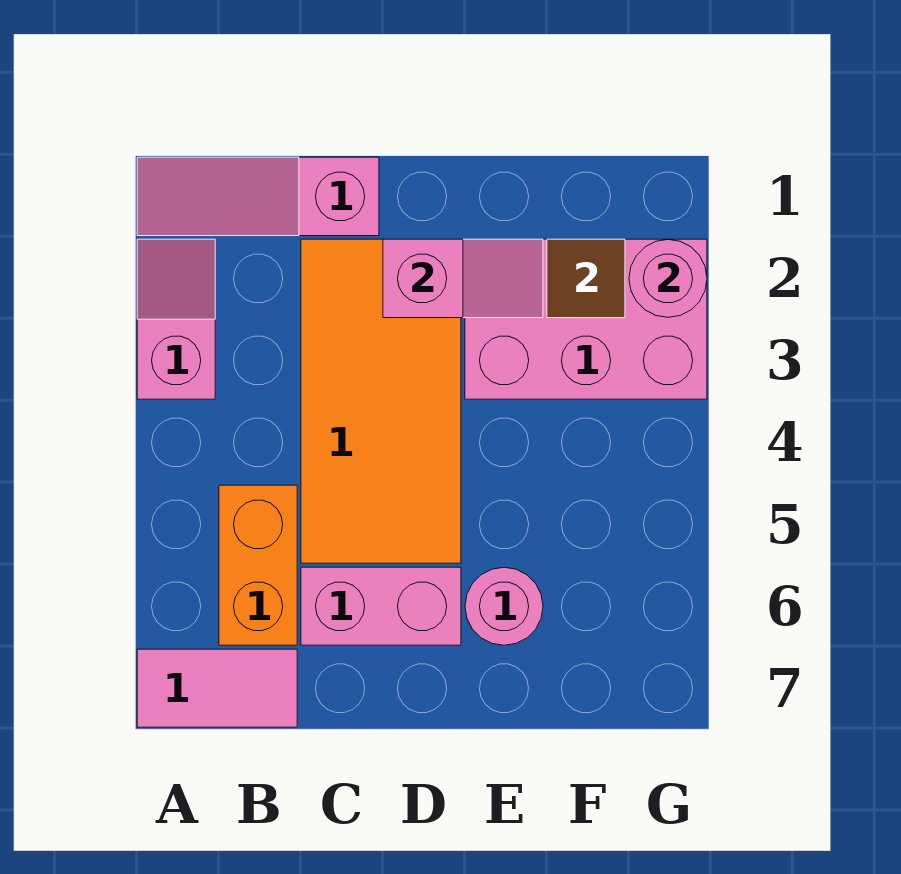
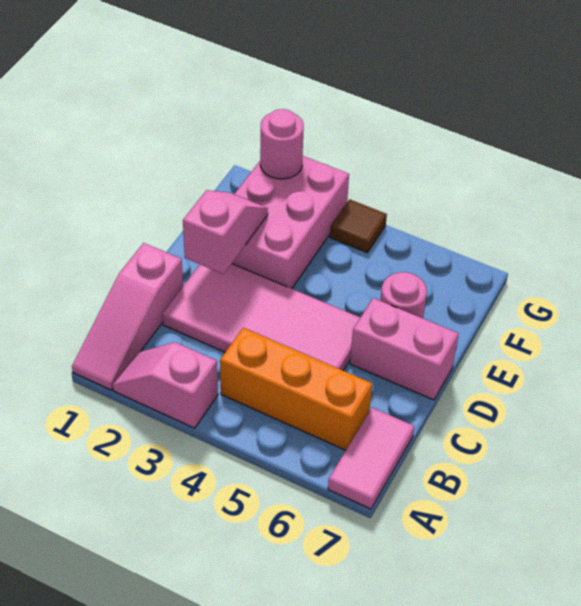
orange 1x2 brick [219,485,297,645] -> orange 1x3 brick [220,328,372,450]
orange 2x4 tile [301,239,461,563] -> pink 2x4 tile [162,264,360,370]
pink 1x2 brick [301,567,461,645] -> pink 1x2 brick turned to [350,298,459,400]
brown 1x1 tile [547,239,625,318] -> brown 1x1 tile moved to [330,199,387,253]

